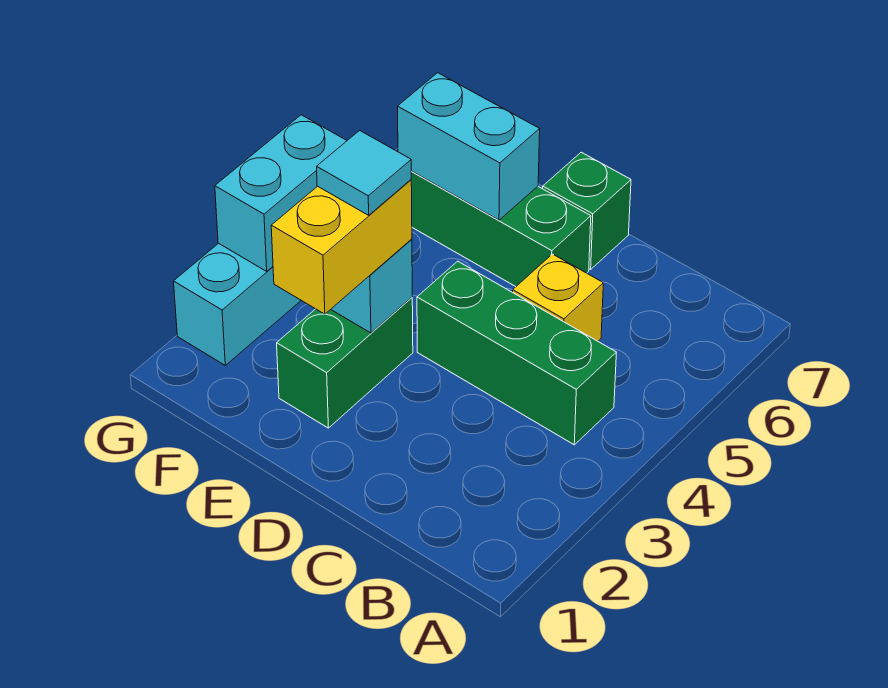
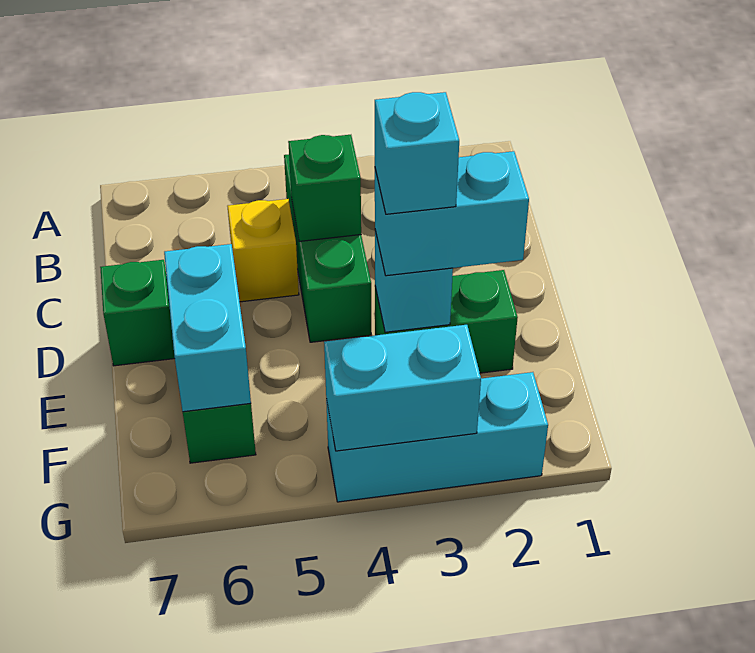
none -> green 1x1 brick [288,135,361,241]
yellow 1x2 brick [271,180,412,314] -> cyan 1x2 brick [375,151,529,276]
cyan 1x1 tile [317,130,411,215] -> cyan 1x1 brick [375,92,459,214]

